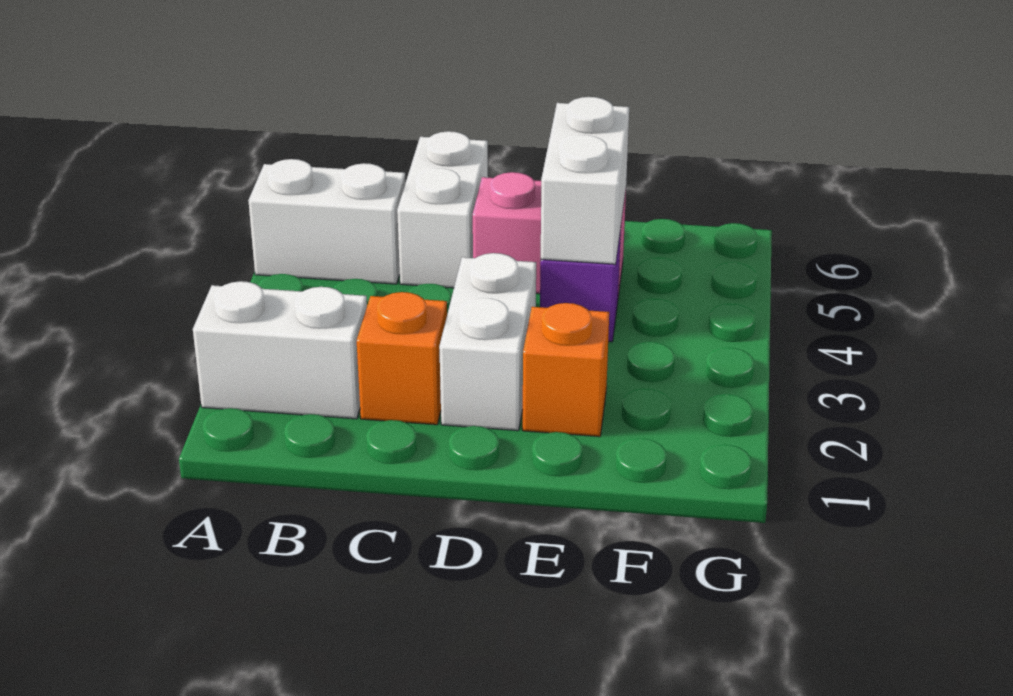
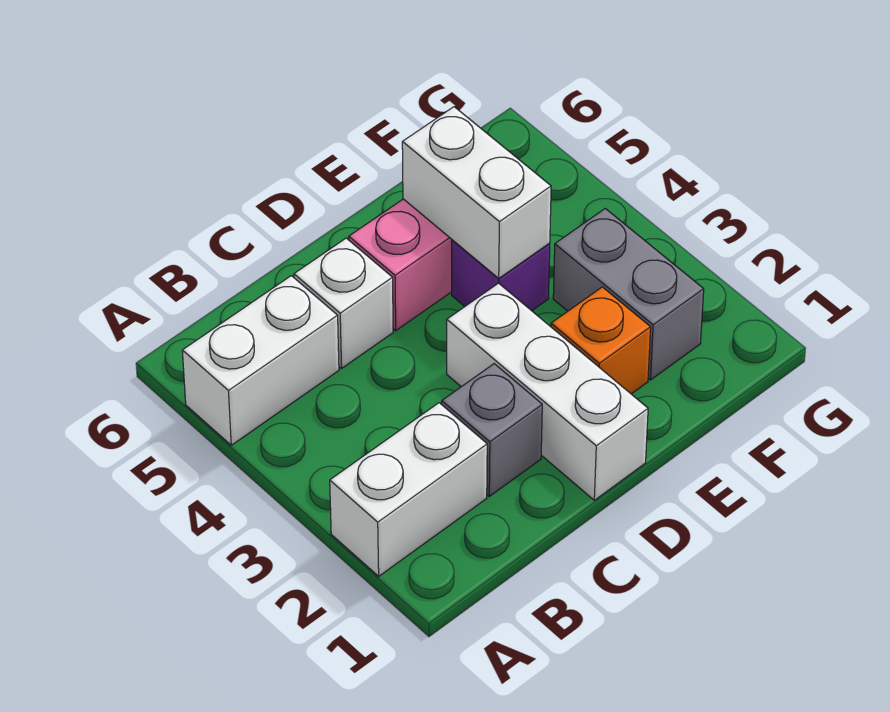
orange 1x1 brick [357,292,447,425] -> grey 1x1 brick [442,364,542,496]
white 1x2 brick [397,131,488,288] -> white 1x1 brick [294,238,393,368]
white 1x2 brick [439,253,536,431] -> white 1x3 brick [447,283,648,500]
none -> grey 1x2 brick [553,209,704,380]

